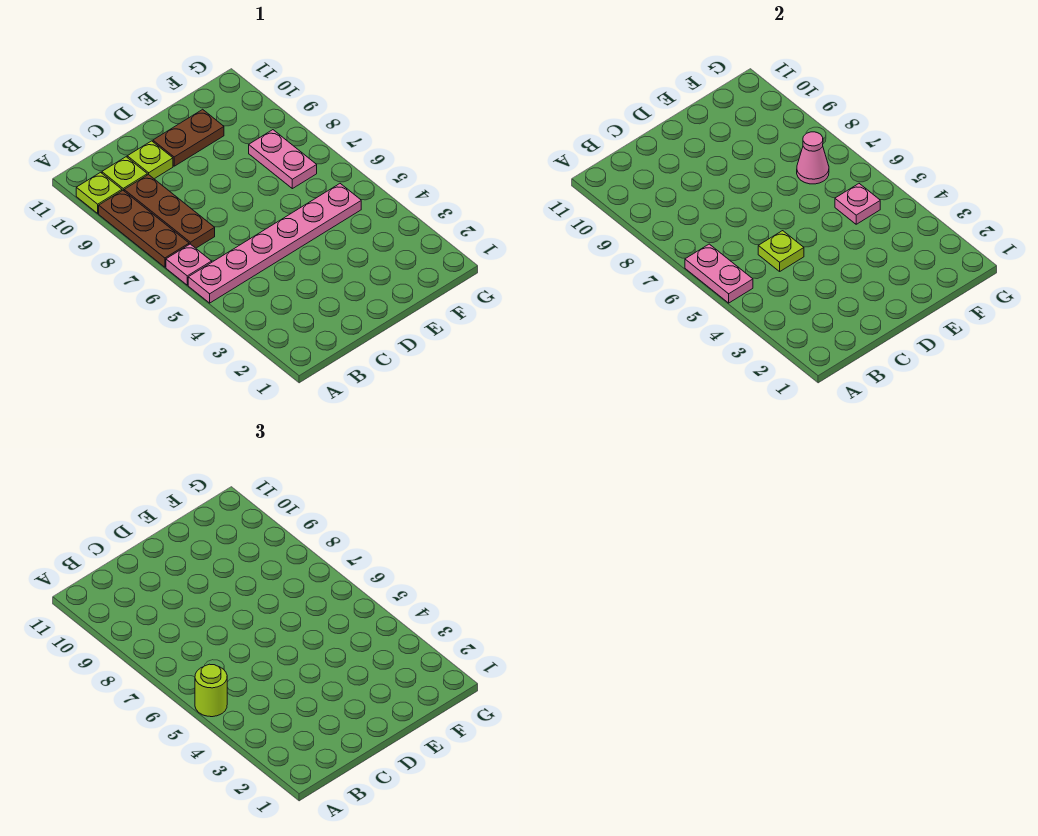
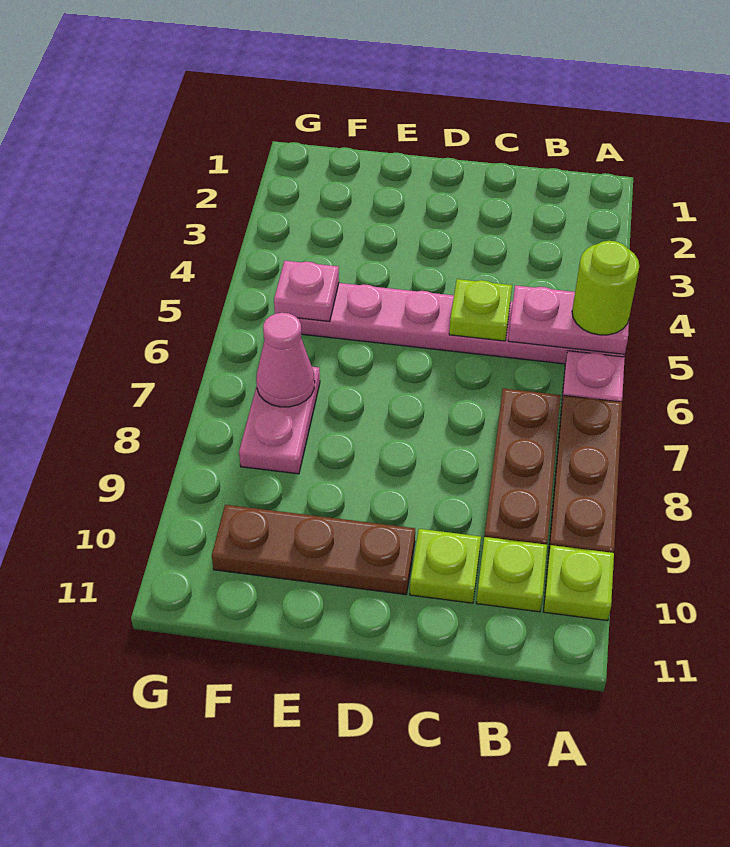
pink 1x2 plate [685,244,753,303] -> pink 1x2 plate turned to [508,285,629,354]
brown 1x2 plate [153,109,224,166] -> brown 1x3 plate [212,505,415,595]

